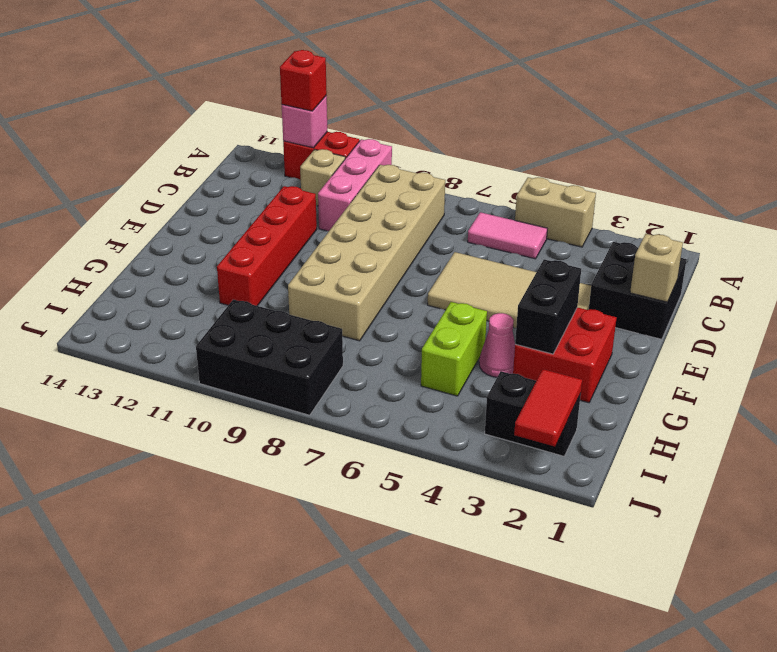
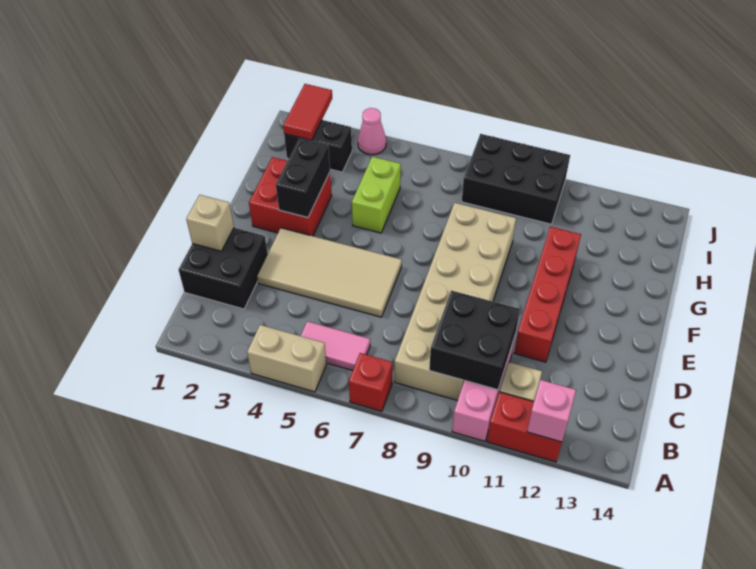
red 1x1 brick [280,50,327,111] -> red 1x1 brick moved to [349,353,392,411]
none -> black 2x2 brick [429,291,520,390]
pink 1x1 cone [479,313,515,377] -> pink 1x1 cone moved to [358,108,386,155]

